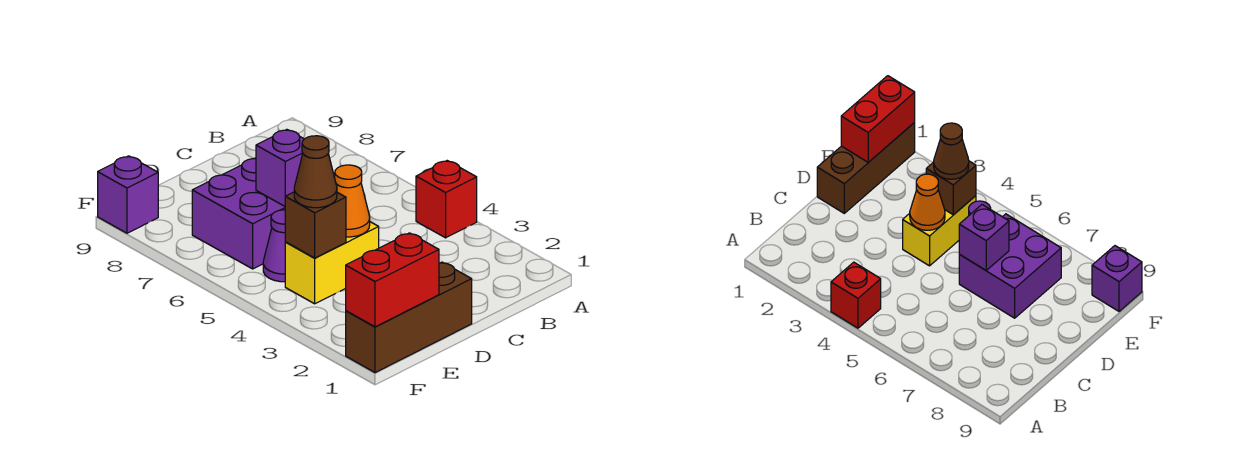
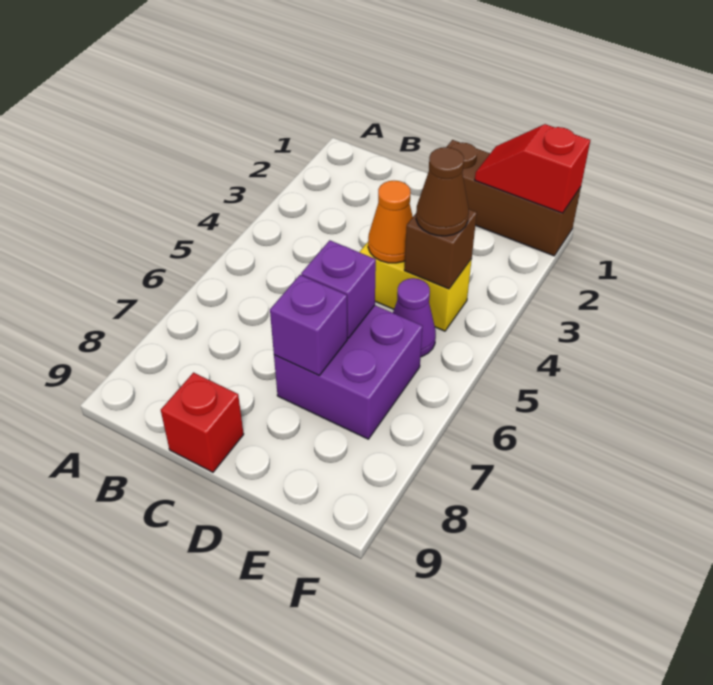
red 1x1 brick [416,161,477,238] -> red 1x1 brick moved to [161,373,244,472]
red 1x2 brick [346,233,439,327] -> red 1x2 slope [475,124,590,213]
purple 1x1 brick [98,156,158,233] -> purple 1x1 brick moved to [270,275,347,375]

